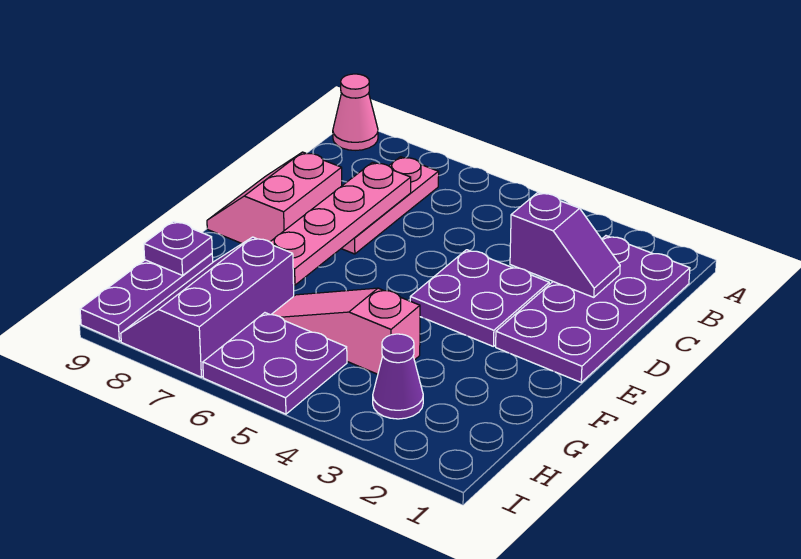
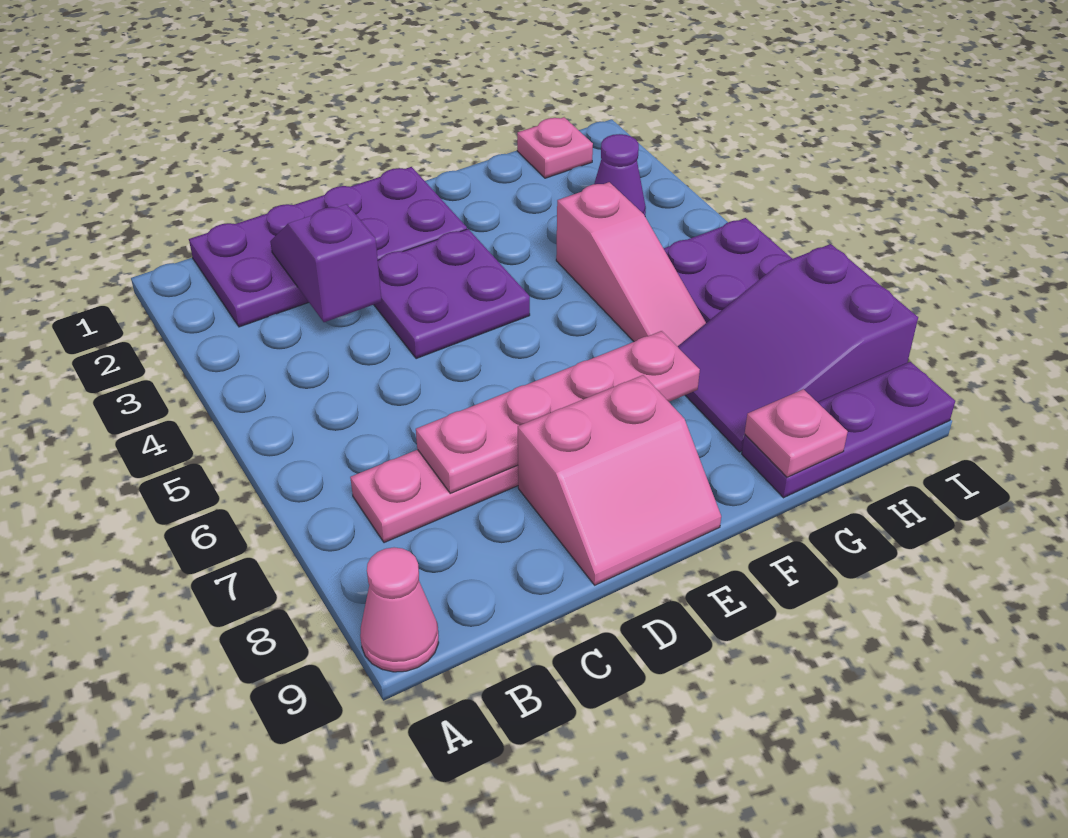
purple 2x3 slope [121,237,294,377] -> purple 2x3 slope turned to [678,244,918,452]
purple 1x1 plate [144,221,212,275] -> pink 1x1 plate [745,389,848,477]
none -> pink 1x1 plate [517,117,593,178]

